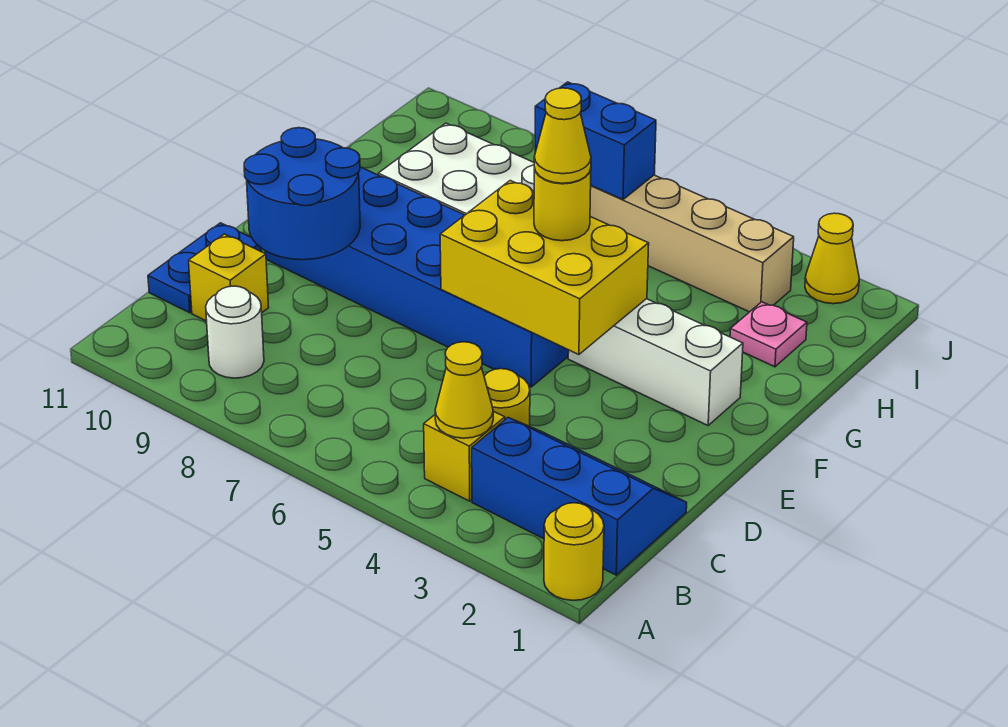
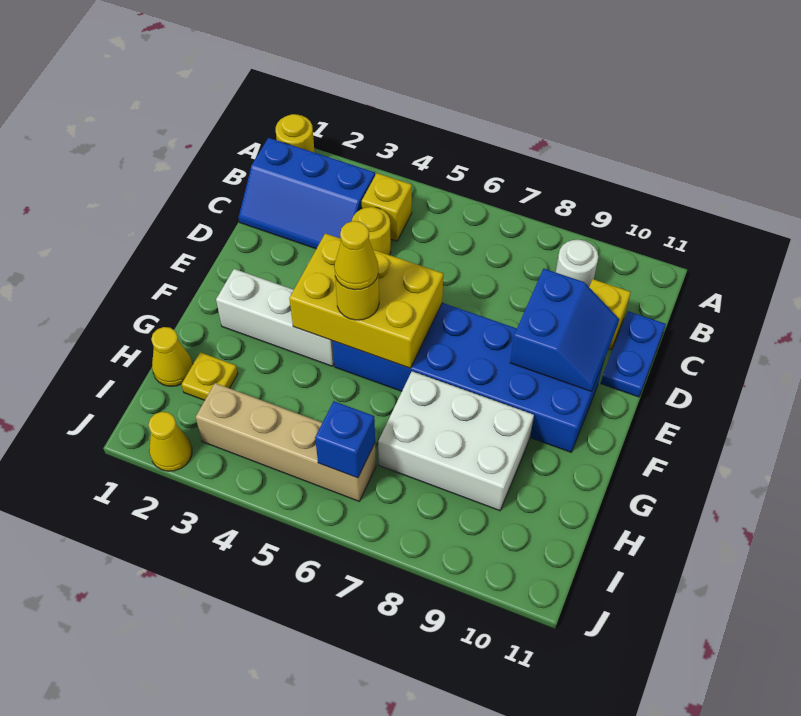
yellow 1x1 cone [435,342,493,438] -> yellow 1x1 cone moved to [151,327,193,386]
blue 2x2 round brick [244,128,360,260] -> blue 2x2 slope [510,269,619,392]
pink 1x1 plate [730,302,807,367] -> yellow 1x1 plate [181,352,238,400]
blue 1x2 brick [535,82,656,200] -> blue 1x1 brick [315,401,375,478]

